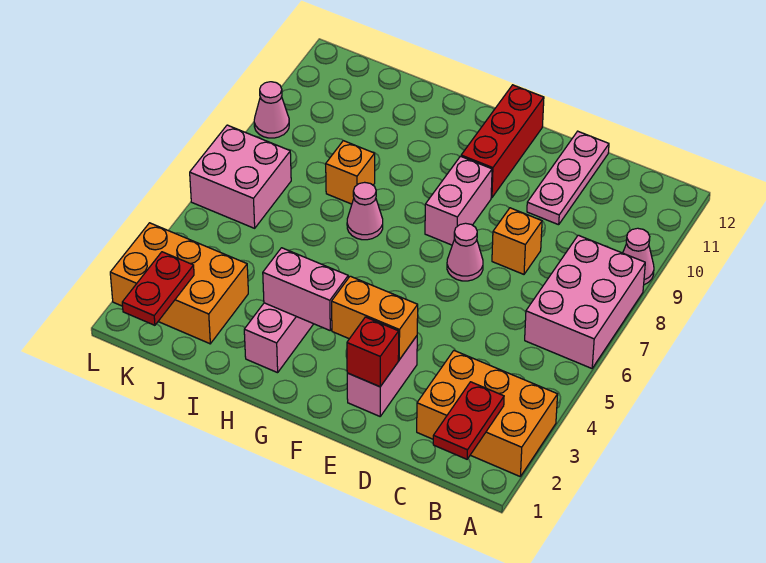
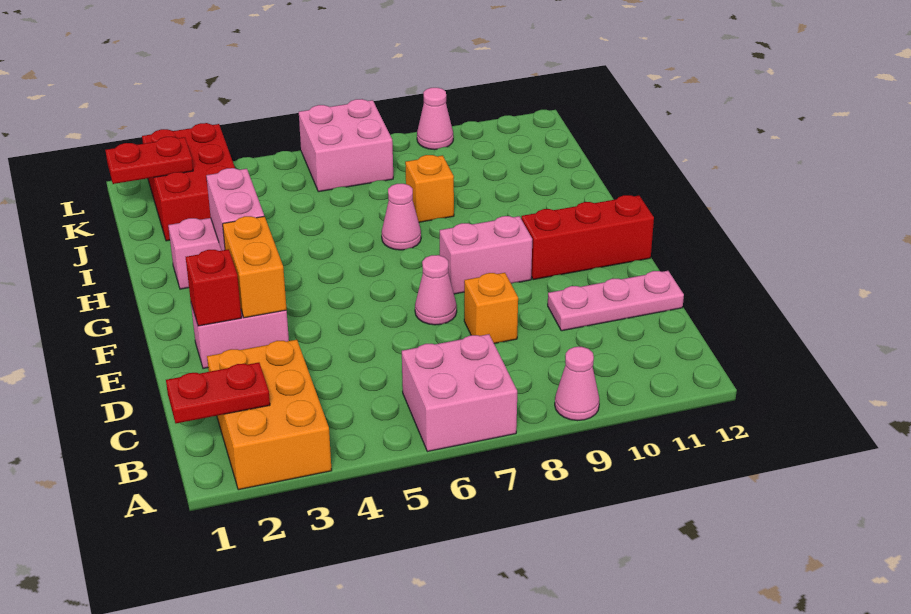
pink 2x3 brick [525,235,645,368] -> pink 2x2 brick [402,334,517,452]
orange 2x3 brick [110,223,248,344] -> red 2x3 brick [142,123,235,241]

